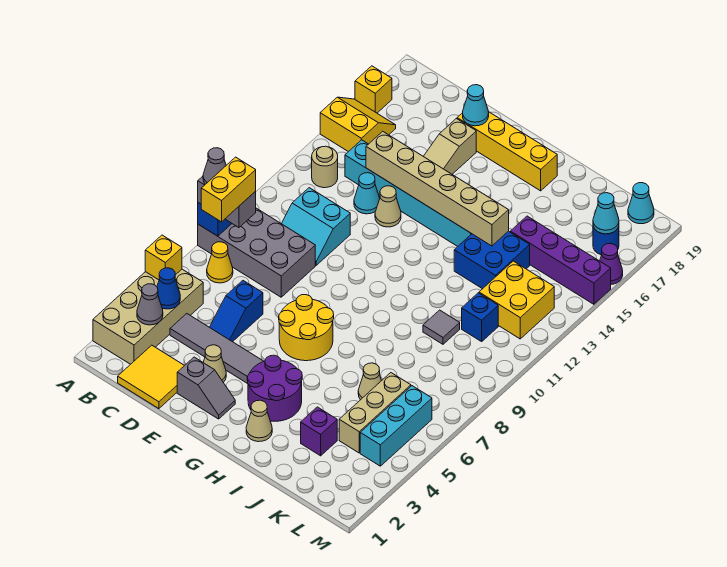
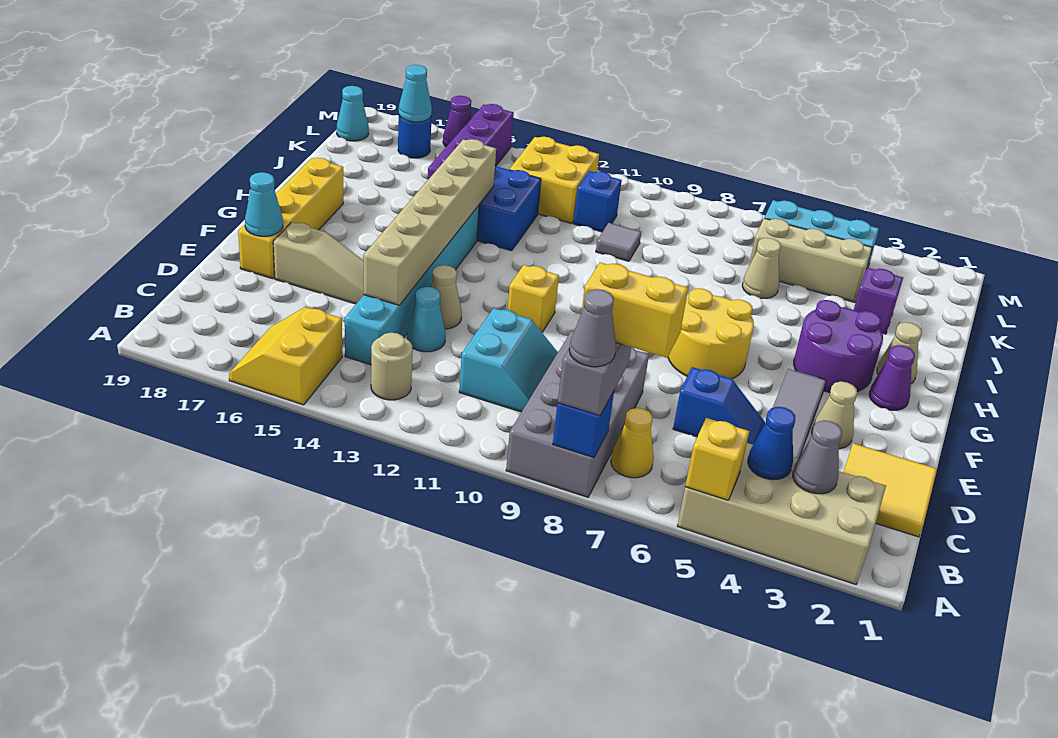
yellow 1x1 brick [355,66,392,113] -> yellow 1x1 brick moved to [508,265,559,332]
grey 1x2 slope [177,357,235,419] -> none
none -> purple 1x1 cone [869,345,915,410]

